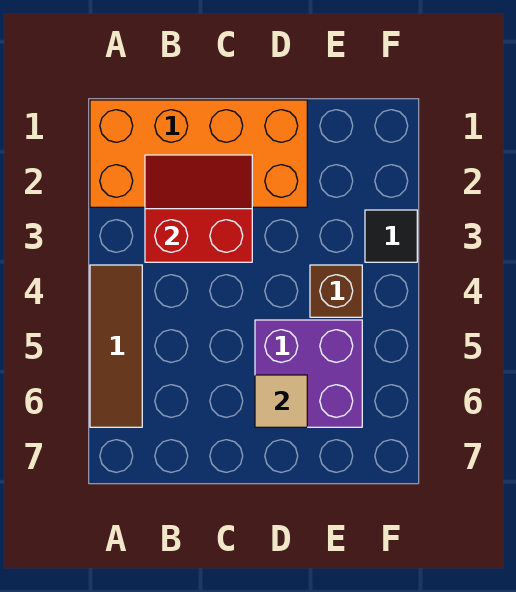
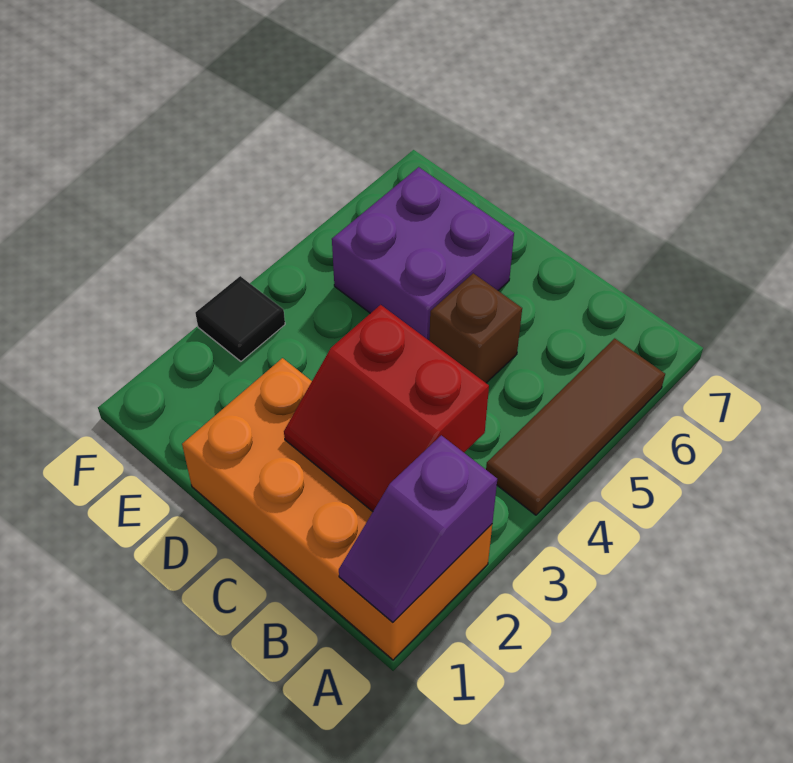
none -> purple 1x2 slope [339,435,497,622]
tan 1x1 tile [255,375,307,427] -> none
brown 1x1 brick [310,265,362,317] -> brown 1x1 brick moved to [429,273,522,383]

